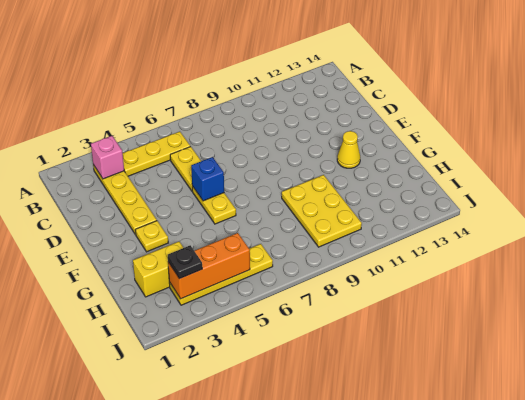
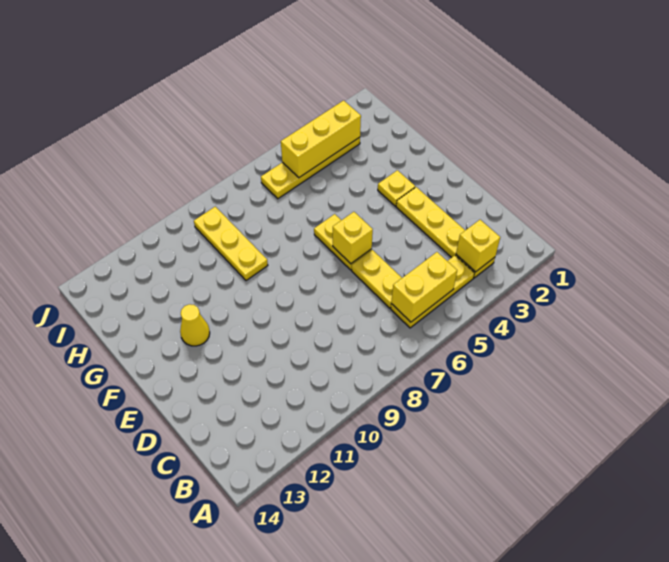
pink 1x1 brick [91,136,124,179] -> yellow 1x1 brick [456,220,500,272]
blue 1x1 brick [191,157,224,201] -> yellow 1x1 brick [333,212,373,264]
yellow 2x3 plate [282,175,362,247] -> yellow 1x3 plate [194,207,268,281]
yellow 1x2 brick [133,242,183,297] -> yellow 1x2 brick moved to [391,252,457,322]
orange 1x3 brick [168,233,250,299] -> yellow 1x3 brick [281,100,361,178]
black 1x1 plate [168,245,202,279] -> none

